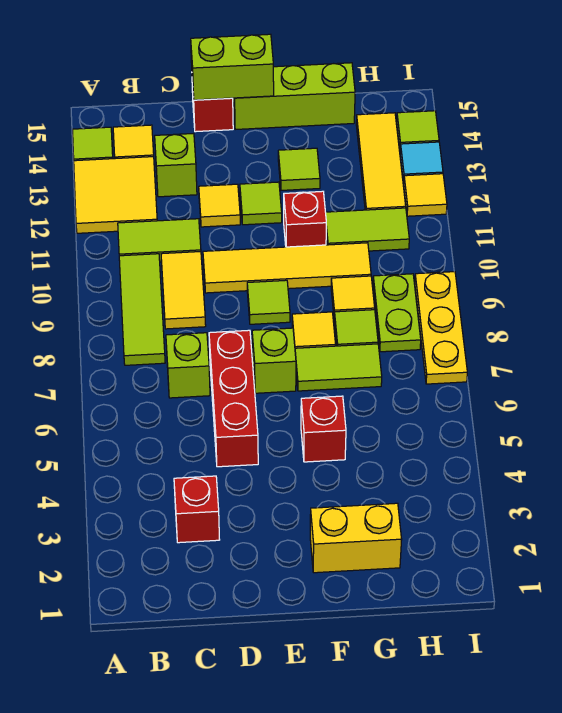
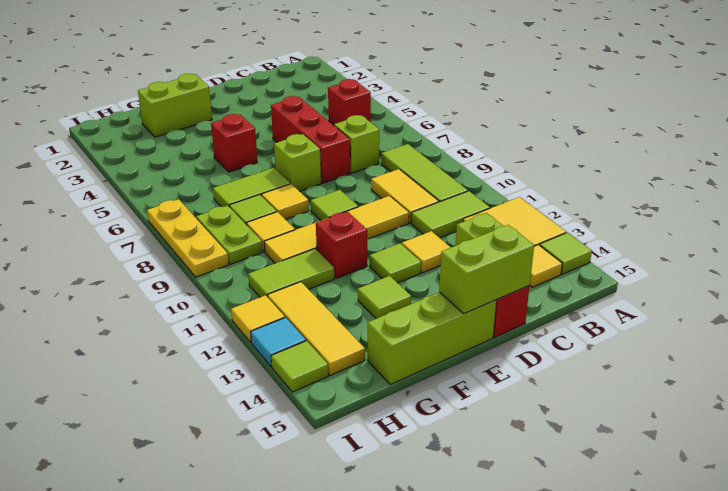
red 1x1 brick [174,476,220,543] -> red 1x1 brick moved to [328,79,371,125]
yellow 1x2 brick [310,503,402,573] -> lime 1x2 brick [138,74,212,137]

